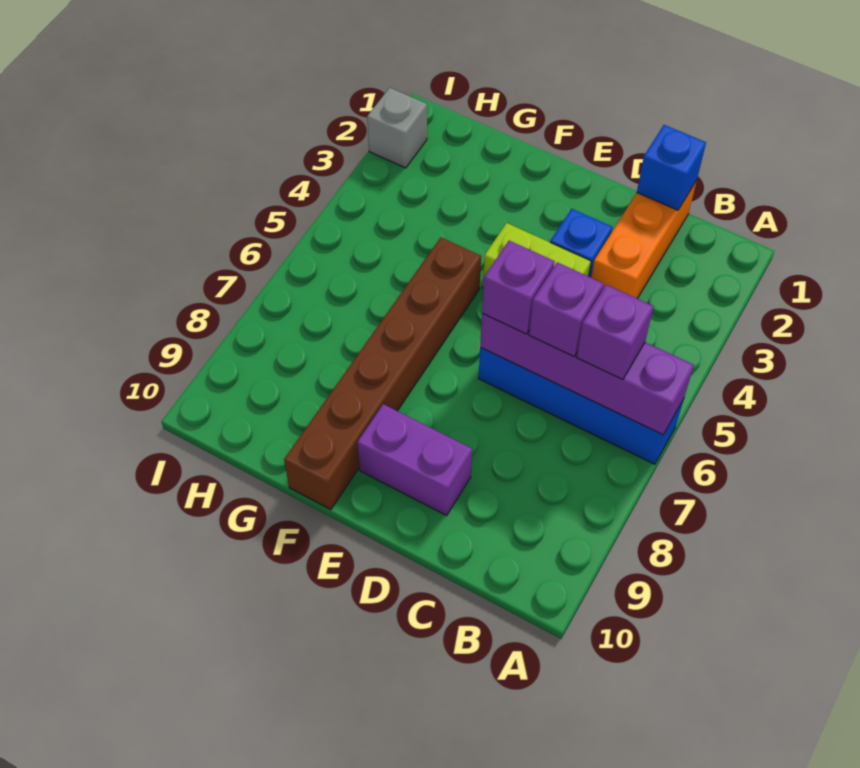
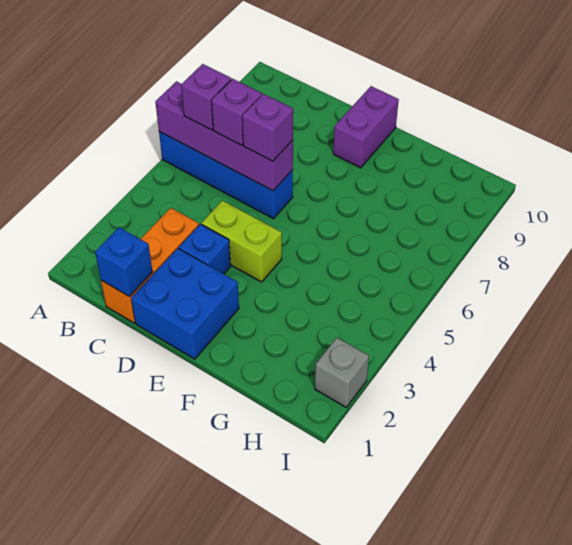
none -> blue 2x2 brick [131,248,239,359]
purple 1x2 brick [357,404,472,515] -> purple 1x2 brick turned to [333,86,399,168]
brown 1x6 brick [284,238,481,509] -> none

